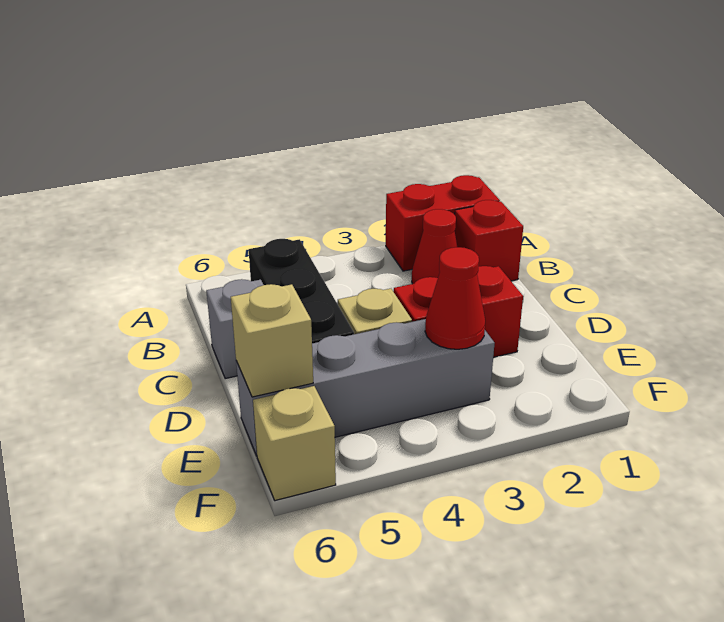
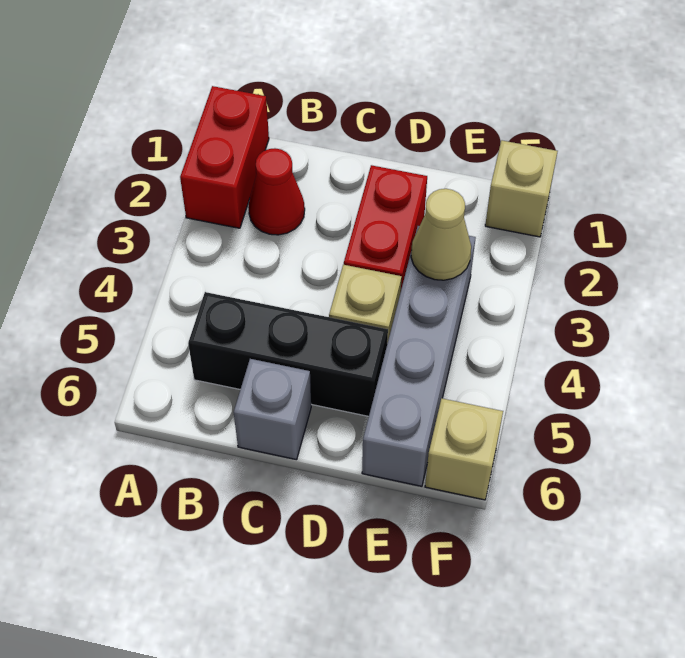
red 1x1 brick [455,200,523,281] -> none
red 1x1 cone [425,247,485,349] -> tan 1x1 cone [411,189,471,280]
tan 1x1 brick [231,284,313,397] -> tan 1x1 brick moved to [485,140,558,237]

